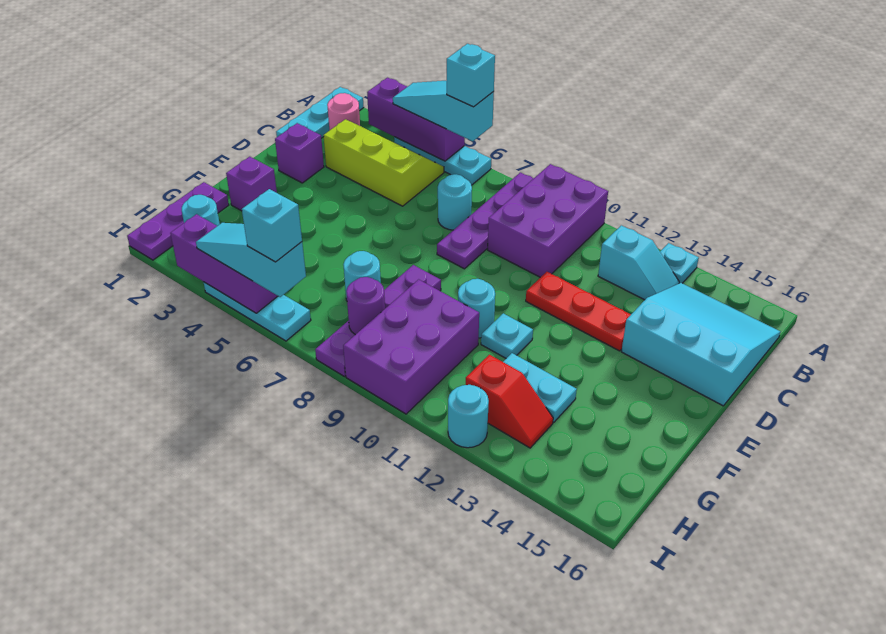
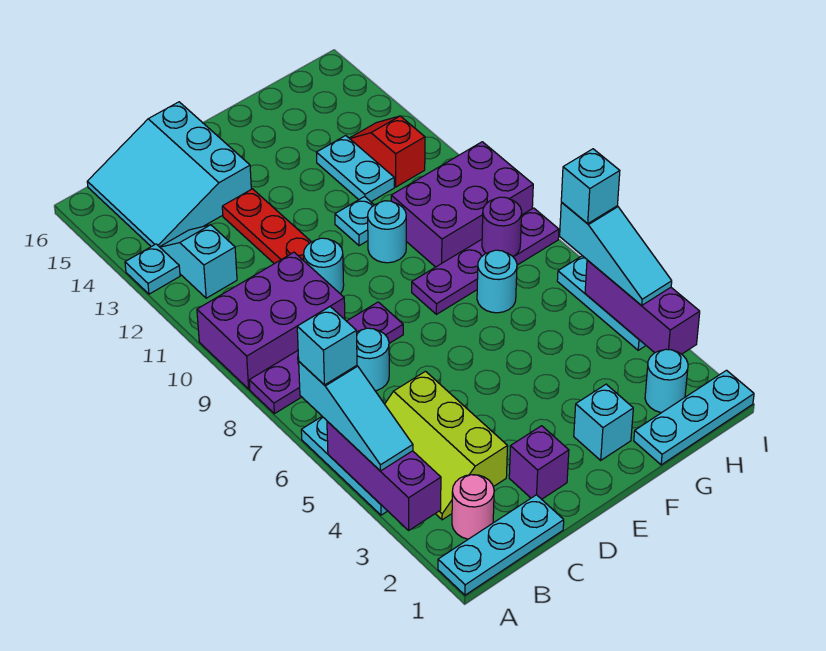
purple 1x1 brick [226,157,277,211] -> cyan 1x1 brick [574,384,633,460]
purple 1x3 plate [127,182,229,260] -> cyan 1x3 plate [634,370,754,465]
cyan 1x1 round brick [448,385,489,448] -> cyan 1x1 round brick moved to [304,238,344,294]

